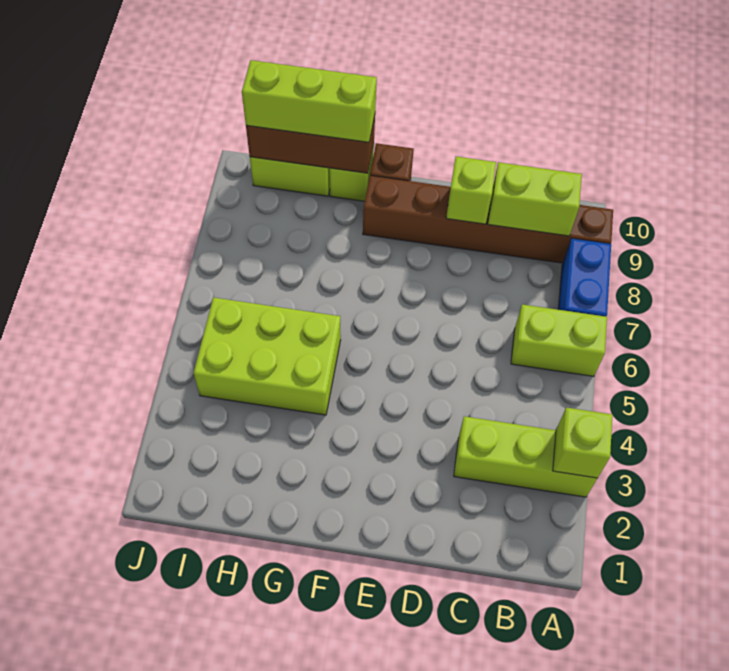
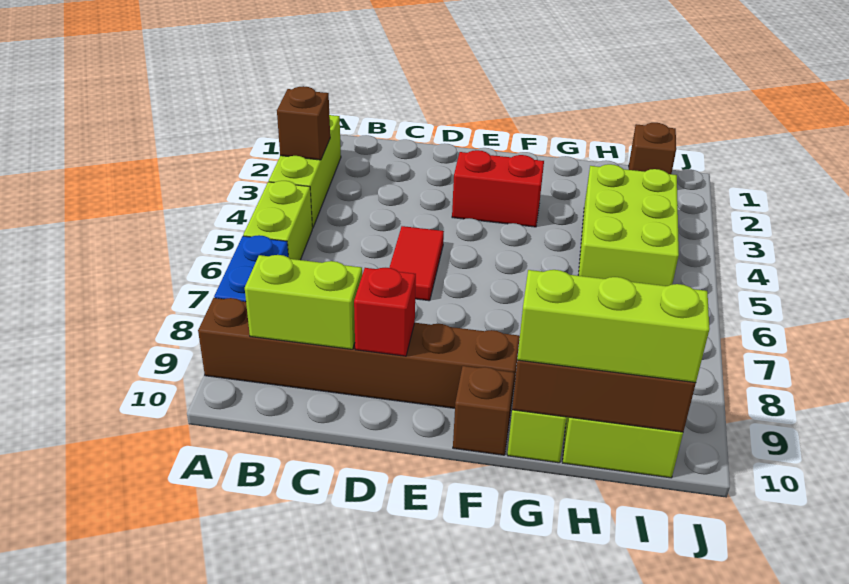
lime 1x3 brick [454,416,597,497] -> lime 1x3 brick turned to [269,115,341,228]
lime 1x1 brick [553,407,612,478] -> brown 1x1 brick [277,86,330,160]
lime 1x2 brick [511,304,607,376] -> lime 1x2 brick turned to [243,181,312,260]
none -> red 1x2 tile [389,226,444,301]
lime 1x1 brick [446,157,496,224] -> red 1x1 brick [354,268,416,356]
none -> red 1x2 brick [452,150,544,227]
lime 2x3 brick [194,297,341,415] -> lime 2x3 brick turned to [578,164,679,286]
none -> brown 1x1 brick [629,123,676,174]

